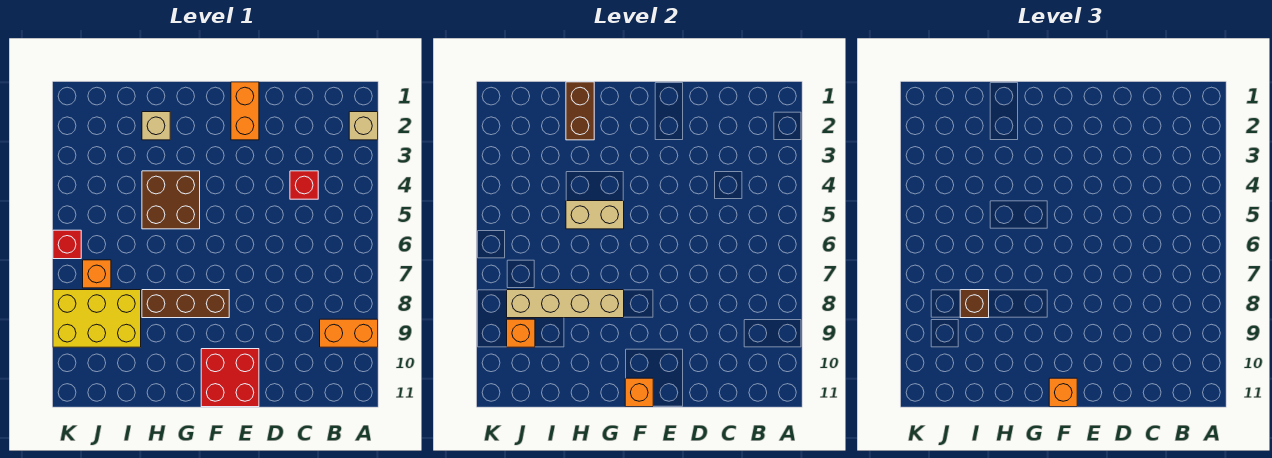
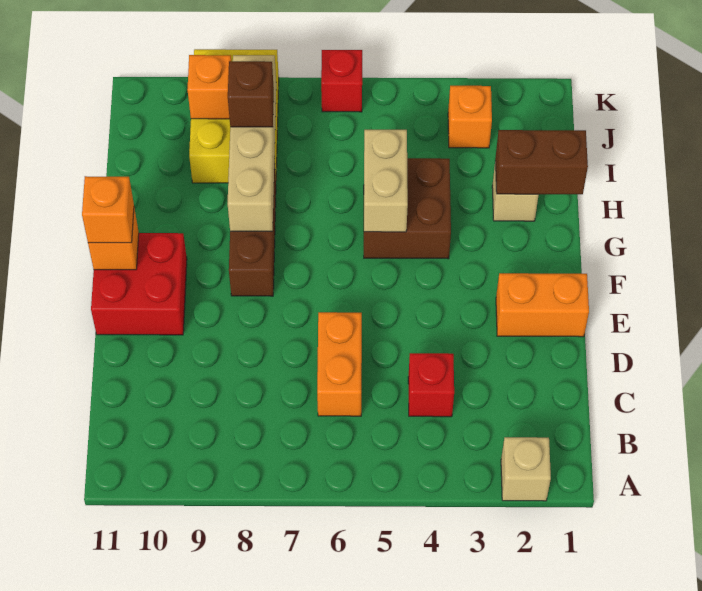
orange 1x2 brick [320,319,378,347] -> orange 1x2 brick moved to [317,312,362,416]
orange 1x1 brick [83,260,111,288] -> orange 1x1 brick moved to [448,86,492,148]

